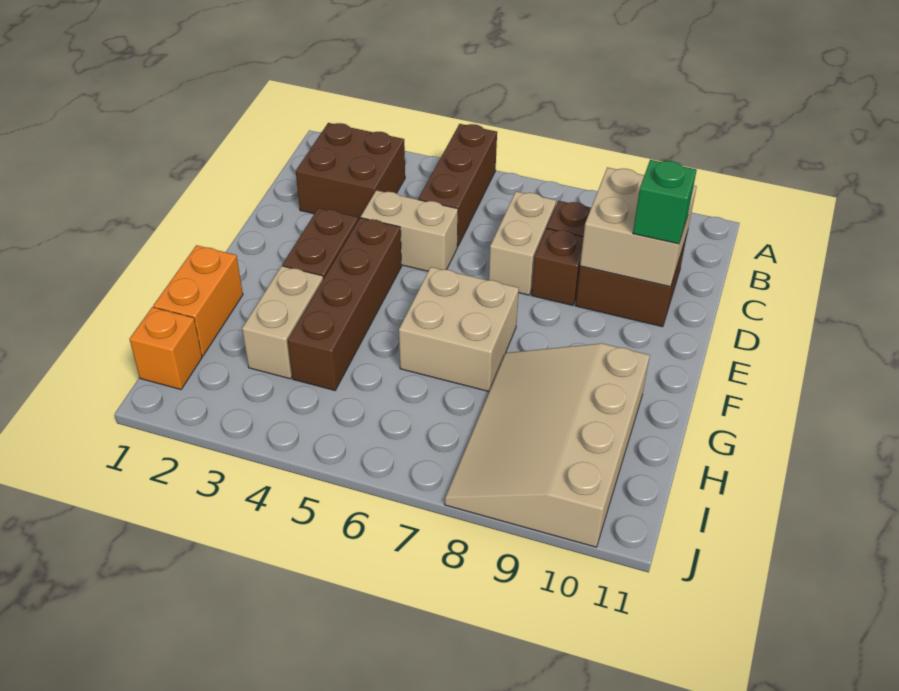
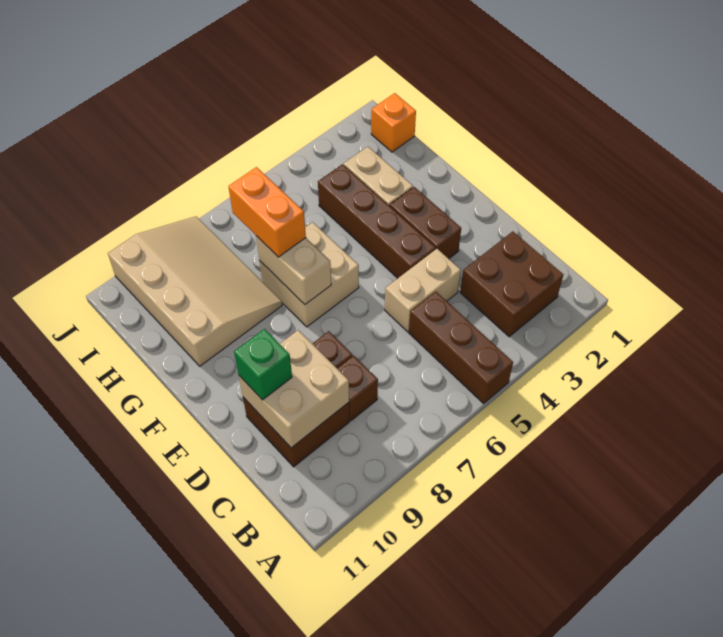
tan 1x2 brick [489,191,556,295] -> tan 1x2 brick moved to [256,236,331,304]
orange 1x2 brick [153,245,243,356] -> orange 1x2 brick moved to [228,167,306,257]

